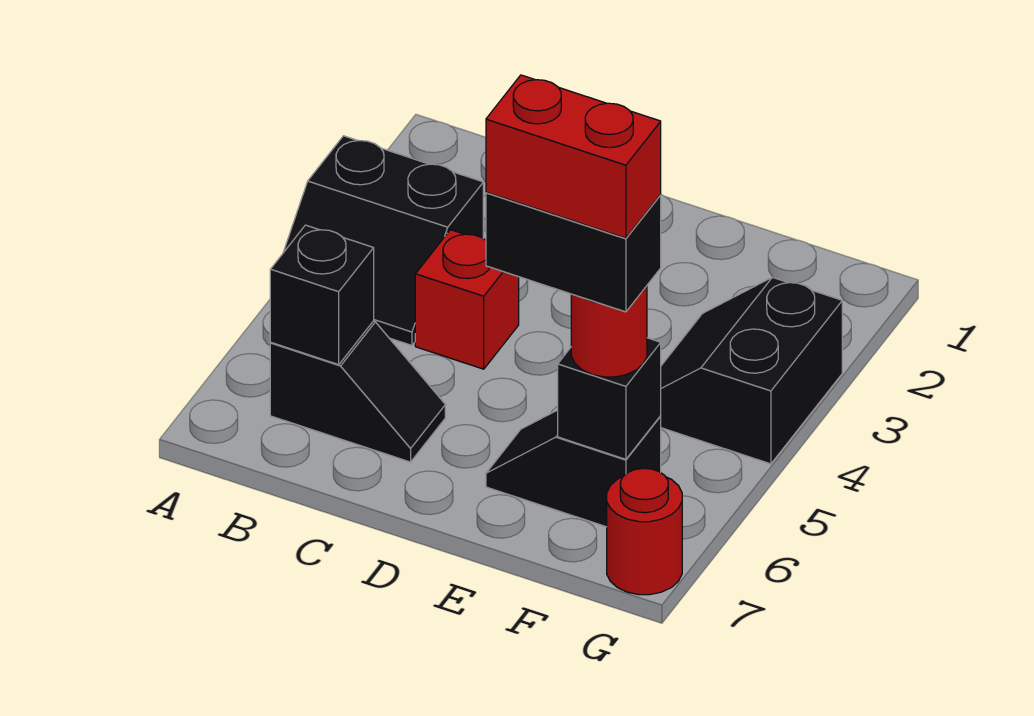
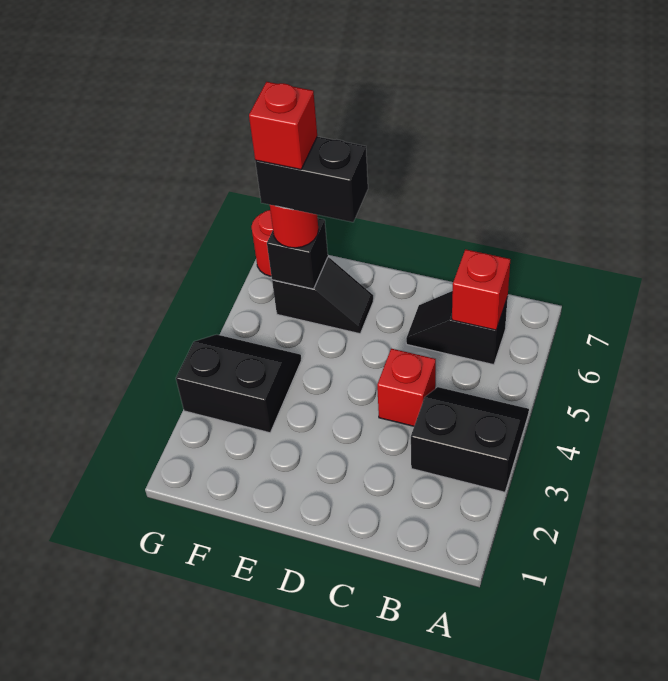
black 1x1 brick [270,225,374,365] -> red 1x1 brick [452,249,510,330]
red 1x2 brick [486,75,661,238] -> red 1x1 brick [249,82,317,170]
black 2x2 slope [661,277,842,464] -> black 2x2 slope turned to [176,334,301,433]

